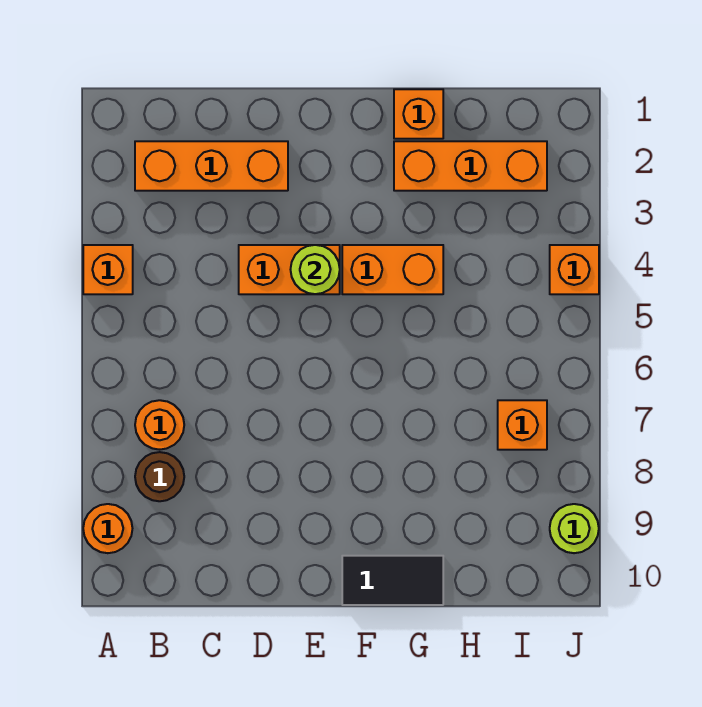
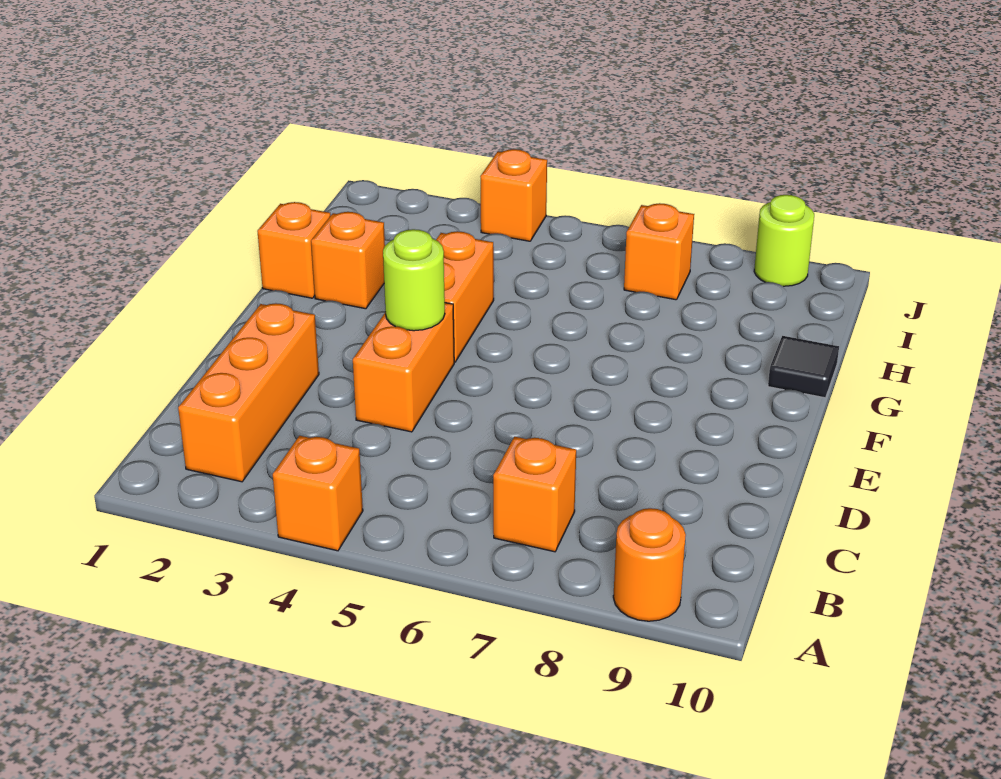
orange 1x1 round brick [135,400,184,450] -> orange 1x1 brick [493,437,576,552]
brown 1x1 round brick [135,452,184,501] -> none
black 1x2 tile [342,556,443,605] -> black 1x1 tile [768,336,839,398]
orange 1x3 brick [394,141,547,191] -> orange 1x1 brick [311,212,385,309]

